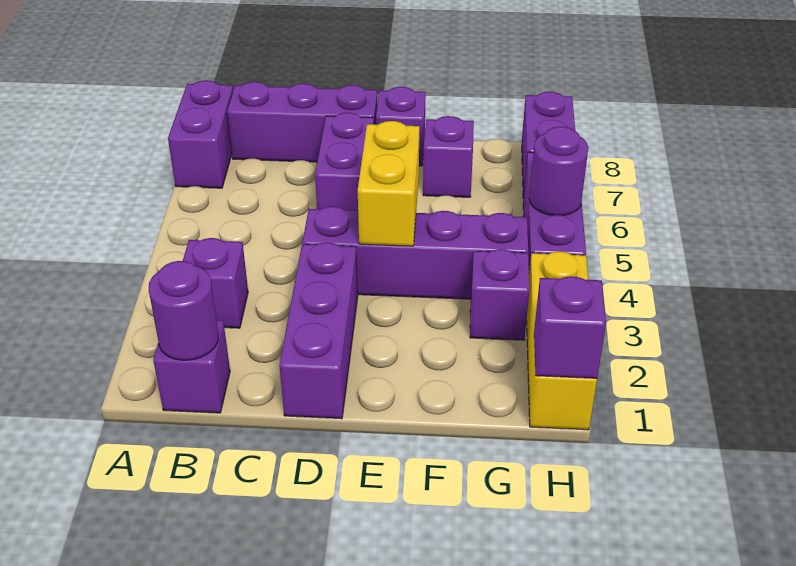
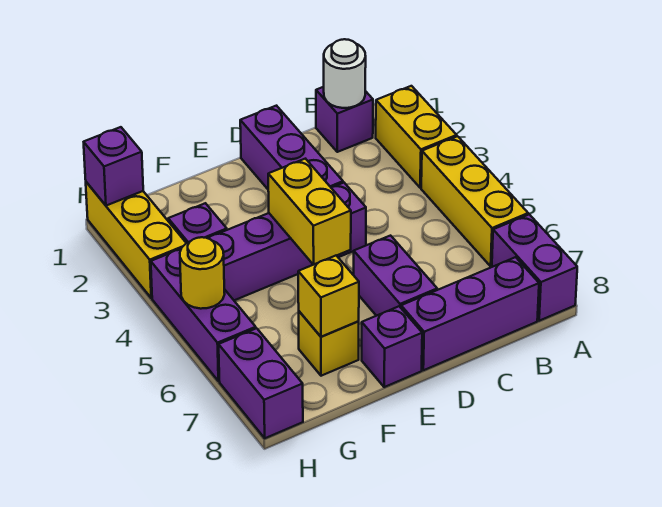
none -> yellow 1x2 brick [376,86,457,188]
none -> yellow 1x3 brick [421,136,528,266]
purple 1x1 round brick [149,261,218,360] -> white 1x1 round brick [324,39,366,108]
purple 1x1 brick [183,238,248,328] -> none
purple 1x1 brick [423,116,474,197] -> yellow 1x1 brick [299,311,359,376]
none -> yellow 1x1 brick [298,256,359,337]
purple 1x1 round brick [529,127,588,216] -> yellow 1x1 round brick [180,237,225,309]

